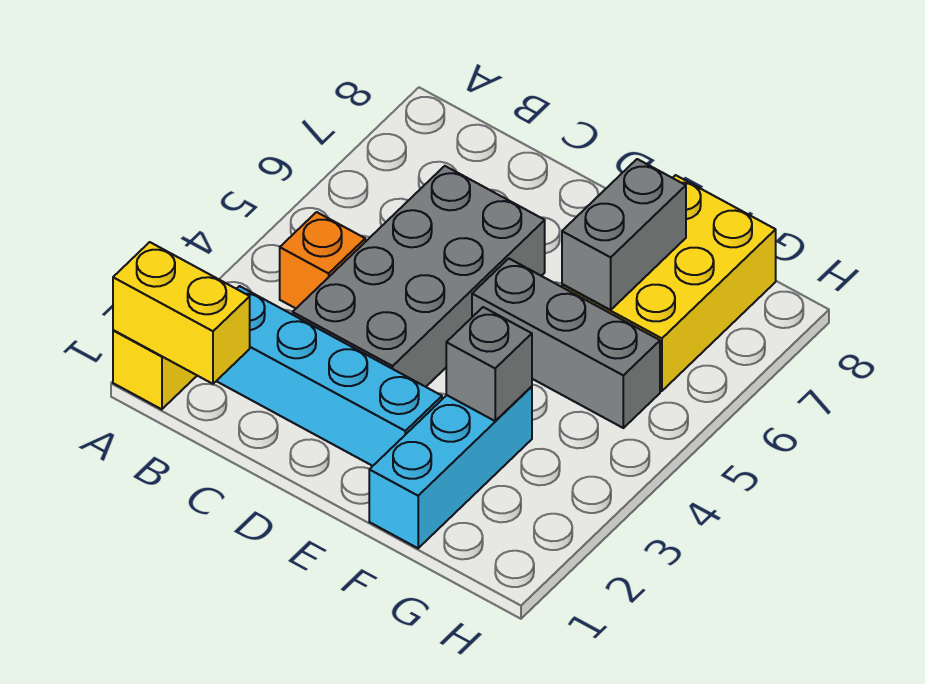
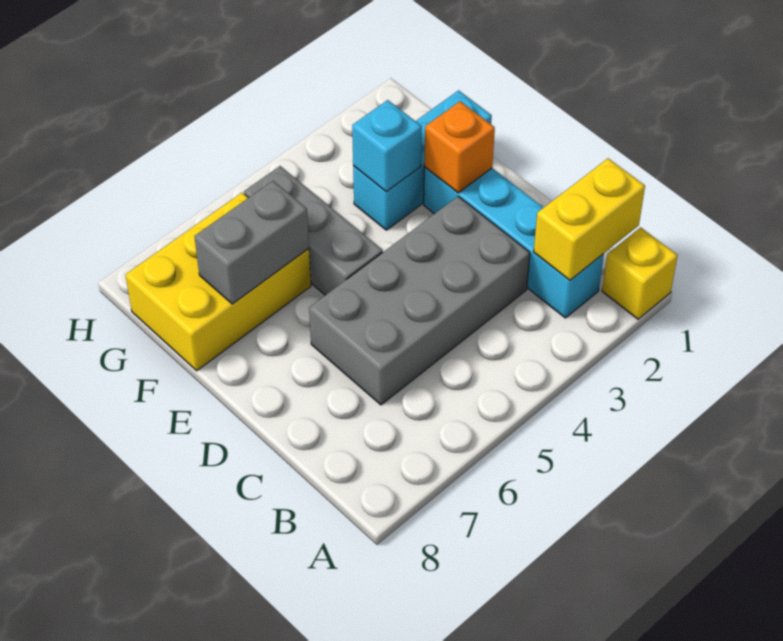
yellow 1x2 brick [113,242,250,384] -> yellow 1x2 brick turned to [534,158,645,280]
orange 1x1 brick [280,212,365,308] -> orange 1x1 brick moved to [424,101,495,193]
grey 1x1 brick [446,307,532,421] -> cyan 1x1 brick [352,100,422,192]

